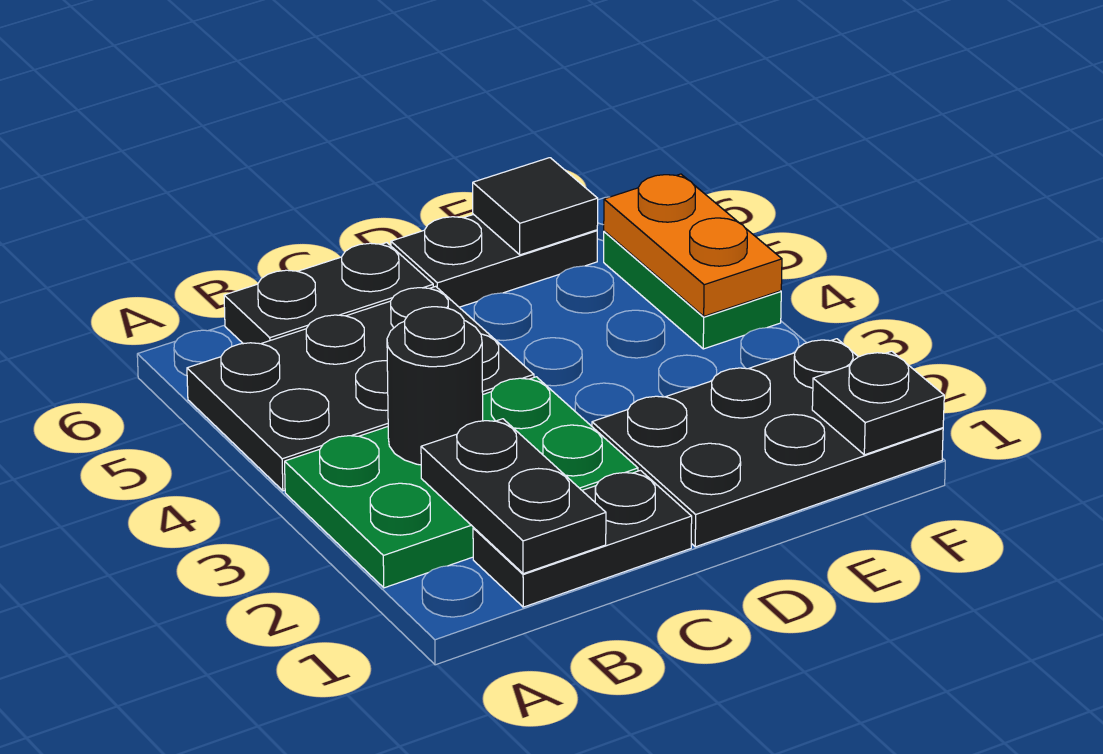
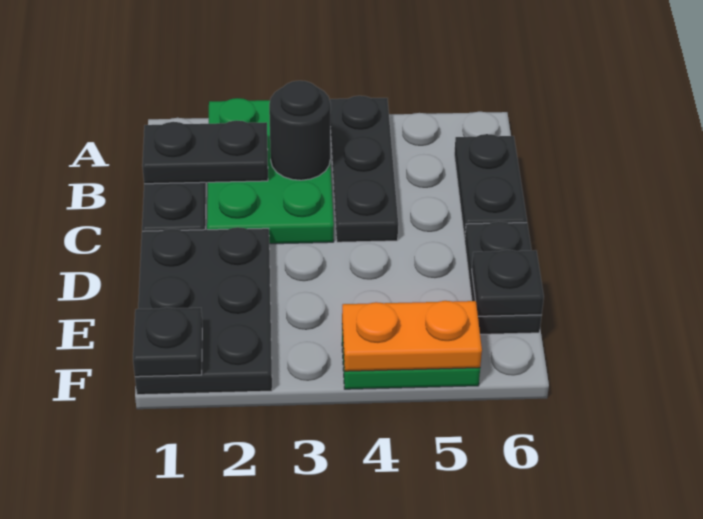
black 2x3 plate [187,286,534,491] -> black 1x3 plate [330,96,398,242]
black 1x1 tile [473,158,598,255] -> black 1x1 plate [472,250,544,316]

